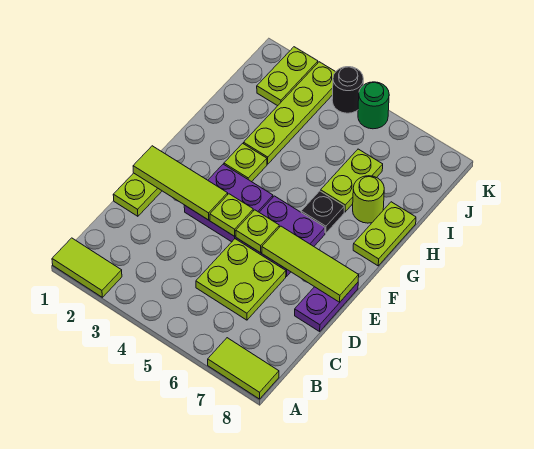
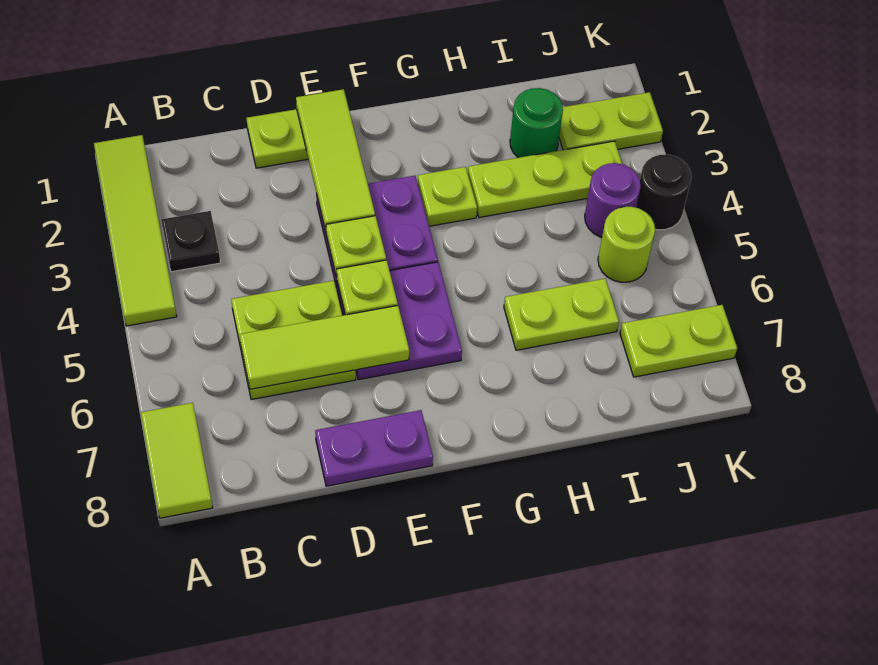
lime 1x2 tile [52,238,122,297] -> lime 1x4 tile [94,135,177,326]
lime 1x3 tile [262,226,359,302] -> lime 1x3 tile turned to [240,306,409,389]
black 1x1 plate [301,191,344,233] -> black 1x1 plate moved to [161,211,220,272]
lime 1x2 plate [353,202,416,266] -> lime 1x2 plate moved to [620,305,737,377]
lime 1x4 plate [244,62,335,164] -> lime 1x3 plate [468,141,622,218]
lime 1x1 round brick [353,176,384,223] -> lime 1x1 round brick moved to [598,207,655,282]
none -> purple 1x1 round brick [585,163,641,237]
green 1x1 round brick [358,82,389,129] -> green 1x1 round brick moved to [510,88,563,158]

